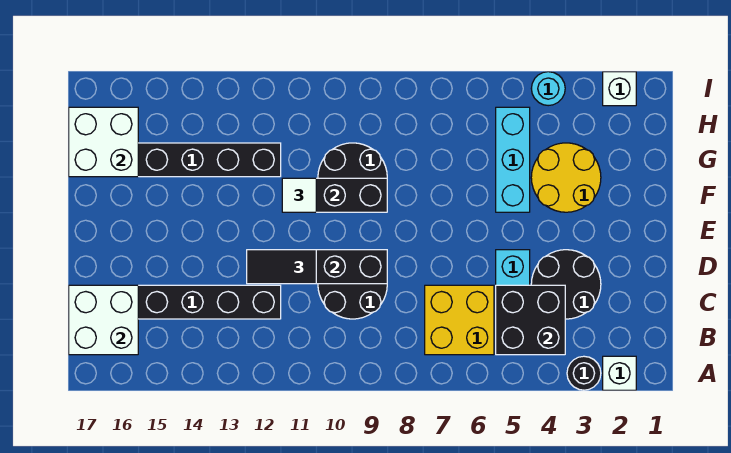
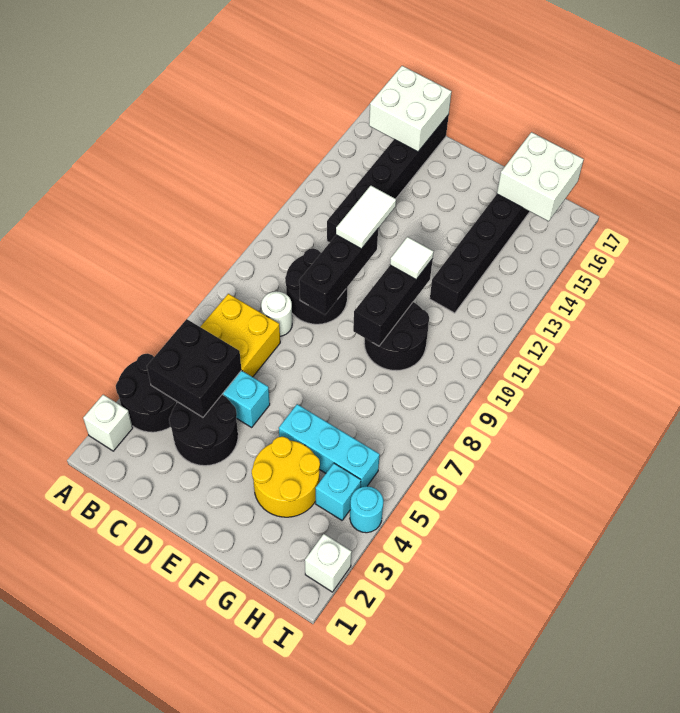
black 1x1 round brick [567,356,601,390] -> black 2x2 round brick [116,354,177,432]
none -> white 1x1 round brick [261,291,292,336]
black 1x2 tile [247,250,316,284] -> white 1x2 tile [336,186,396,249]
none -> cyan 1x1 brick [315,463,361,520]

